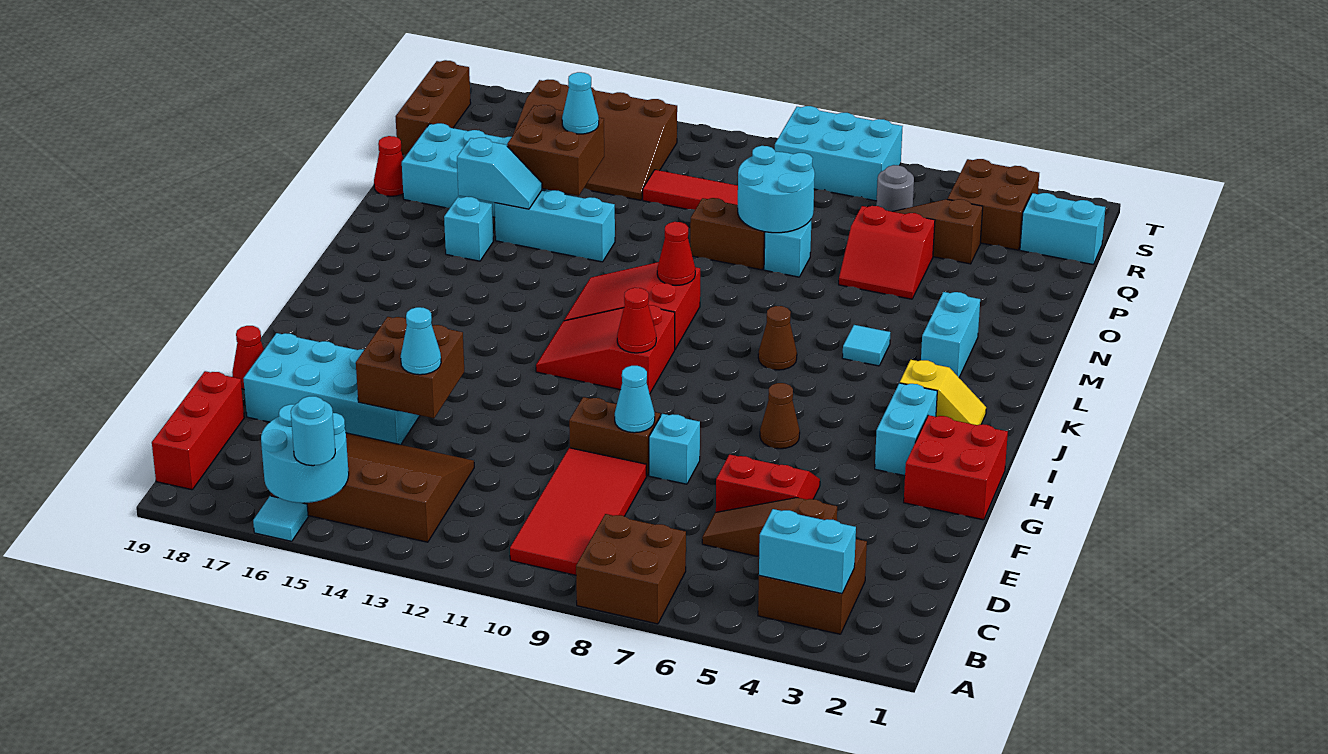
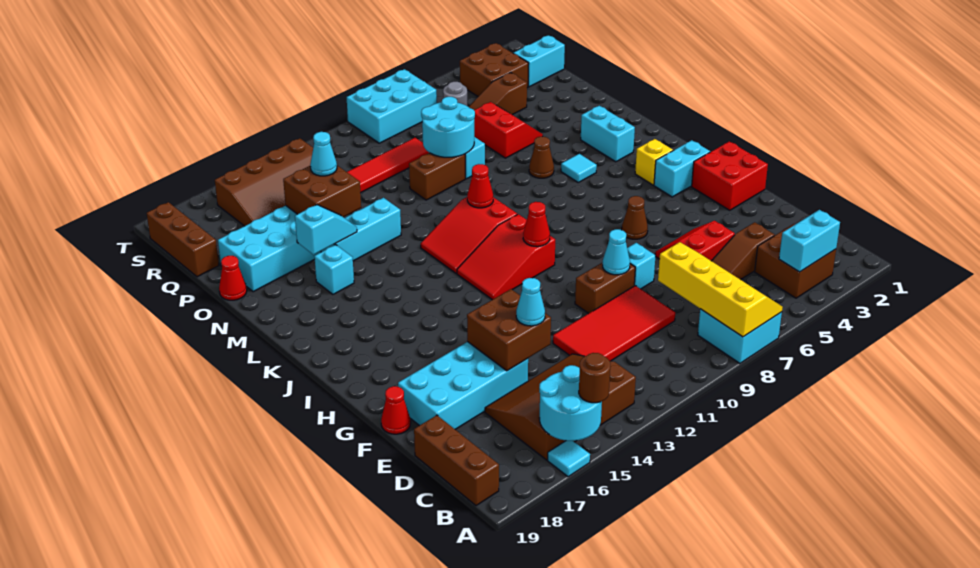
brown 2x2 brick [576,514,686,624] -> cyan 2x2 brick [698,309,782,363]
none -> yellow 2x4 slope [658,242,783,337]
cyan 1x1 round brick [291,396,335,466] -> brown 1x1 round brick [579,353,610,403]
red 2x4 tile [510,448,647,575] -> red 2x4 tile turned to [553,286,675,361]
red 1x3 brick [152,371,244,490] -> brown 1x3 brick [414,415,499,506]
cyan 1x2 brick [875,383,937,476] -> cyan 1x2 brick turned to [654,140,710,197]
brown 1x1 cone [758,306,797,370] -> brown 1x1 cone moved to [529,137,554,178]
red 2x2 slope [839,206,935,299] -> red 2x2 slope turned to [474,102,543,158]

